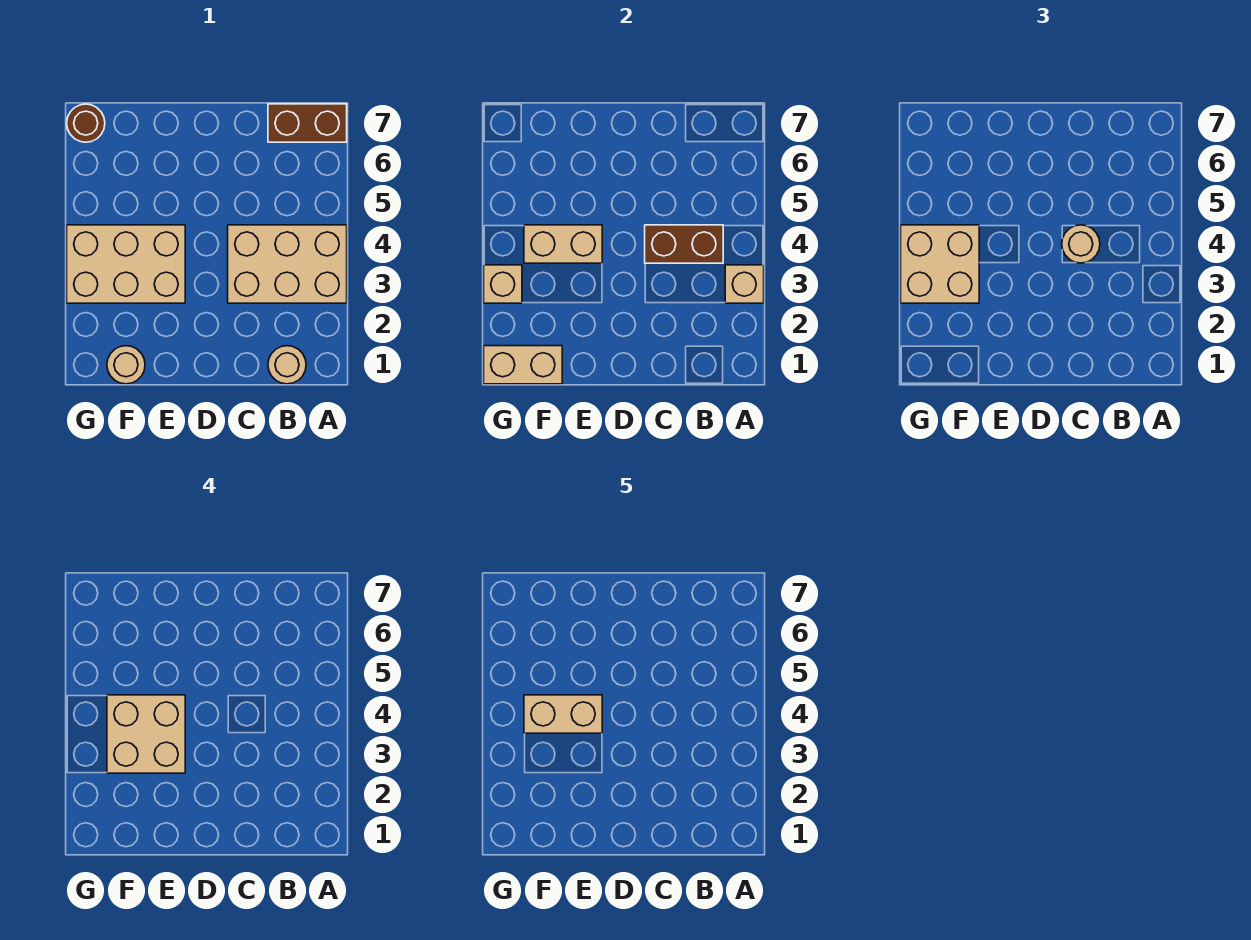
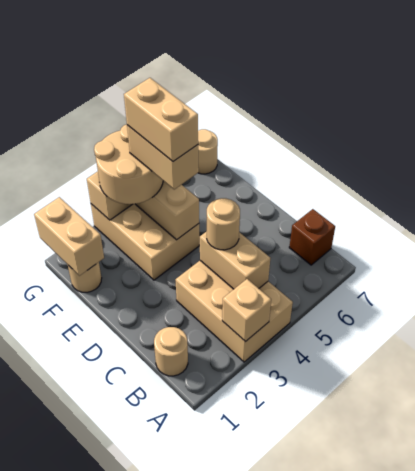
brown 1x2 brick [268,104,347,142] -> brown 1x1 brick [289,209,335,265]
brown 1x2 brick [645,225,723,263] -> tan 1x2 brick [200,231,270,289]
tan 2x2 brick [107,695,185,773] -> tan 1x2 brick [127,125,199,189]
tan 2x2 brick [901,225,979,303] -> tan 2x2 round brick [94,124,163,204]
brown 1x1 round brick [67,104,105,142] -> tan 1x1 round brick [198,129,218,174]

